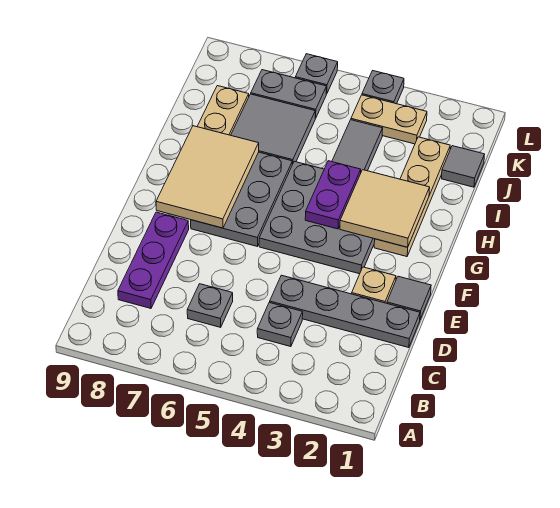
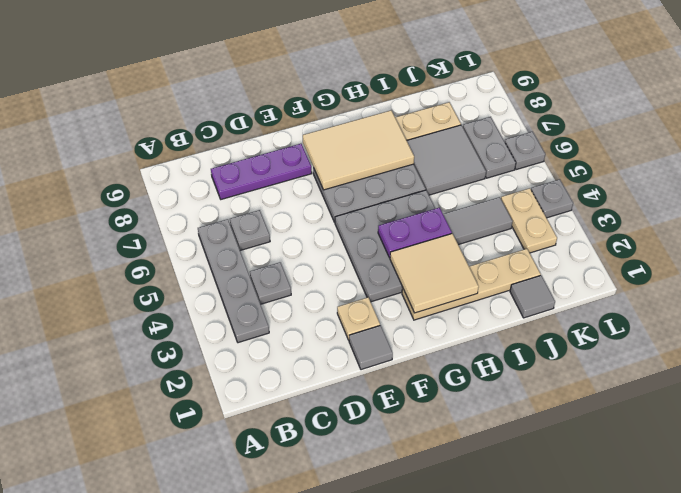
grey 1x4 plate [270,275,420,348] -> grey 1x4 plate moved to [198,219,269,343]

